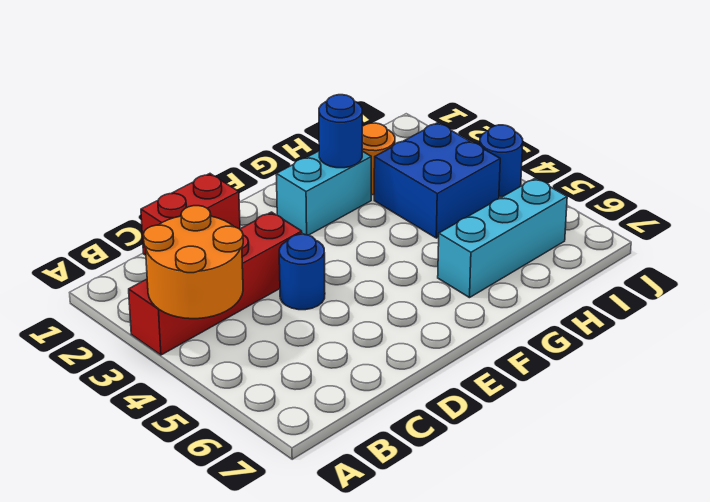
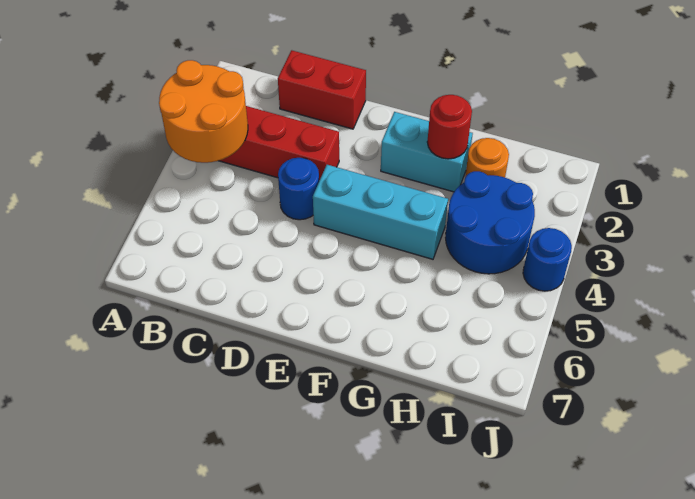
blue 1x1 round brick [319,95,362,168] -> red 1x1 round brick [427,95,472,159]
cyan 1x3 brick [438,178,567,298] -> cyan 1x3 brick moved to [313,165,448,259]
blue 2x2 brick [374,123,500,238] -> blue 2x2 round brick [446,171,535,274]

